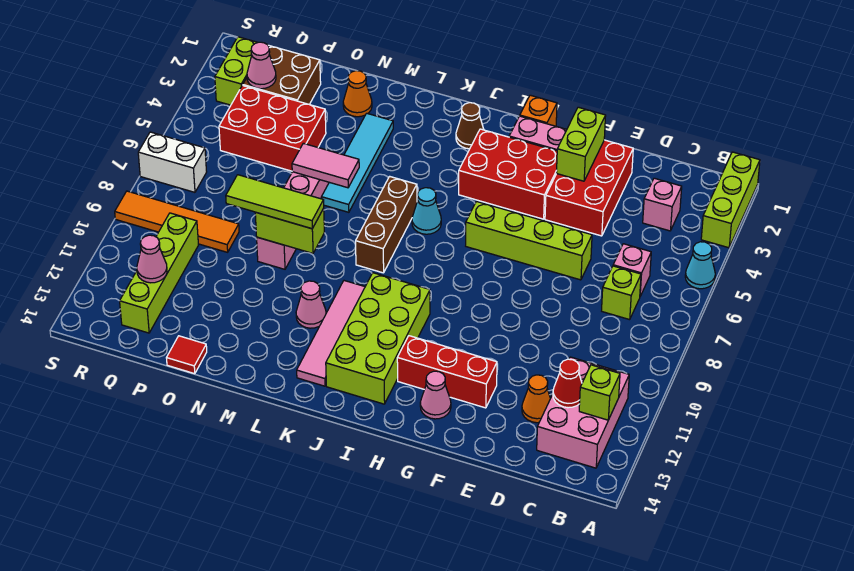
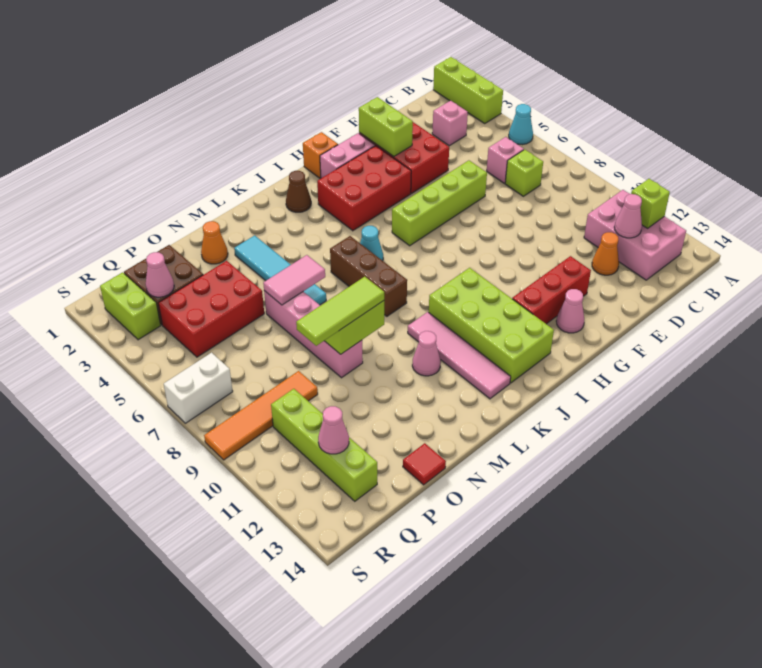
red 1x1 cone [553,359,582,408] -> pink 1x1 cone [614,194,642,238]

